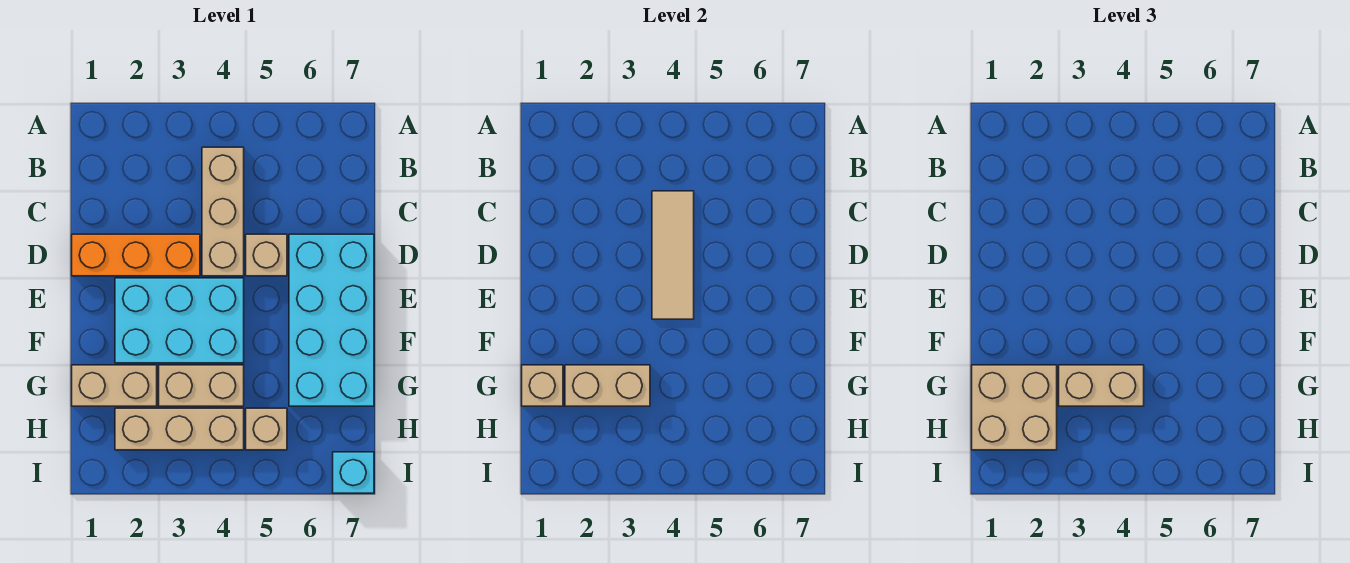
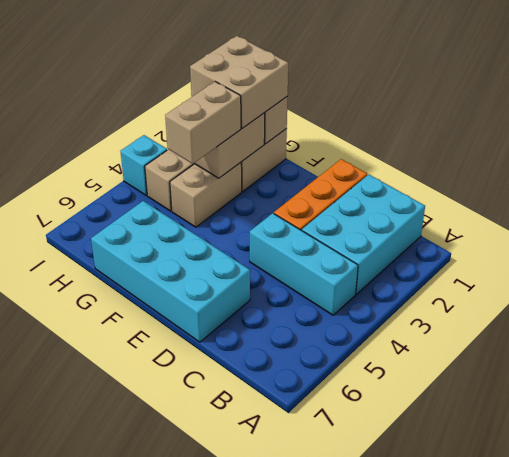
tan 1x3 brick [202,147,244,276] -> cyan 1x3 brick [249,213,358,315]
tan 1x3 tile [652,191,694,319] -> none
tan 1x1 brick [246,234,287,276] -> none
cyan 2x3 brick [115,278,244,363] -> cyan 2x3 brick moved to [302,175,425,294]
tan 1x1 brick [246,408,287,450] -> none
cyan 1x1 brick [333,452,374,493] -> cyan 1x1 brick moved to [121,135,167,195]

